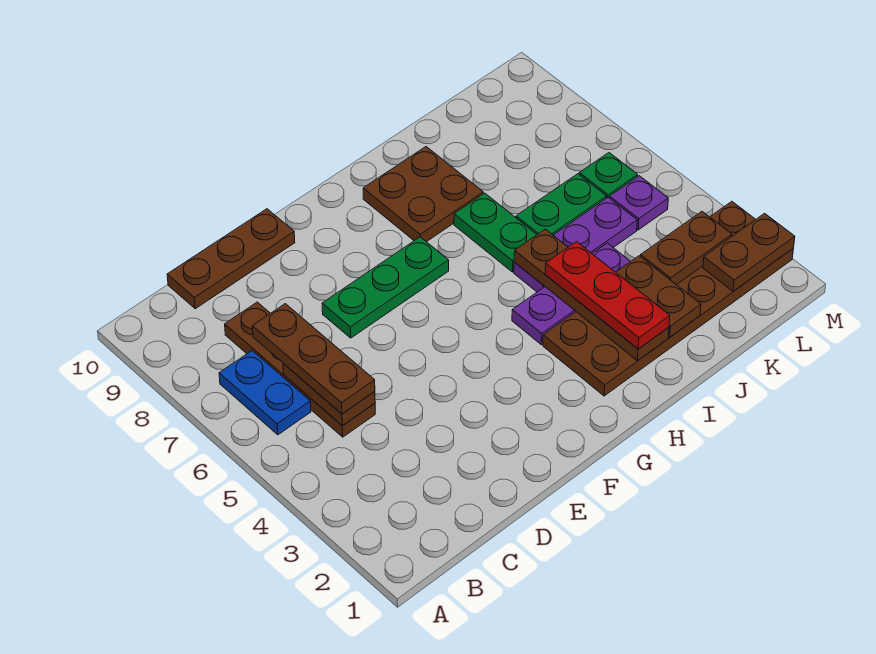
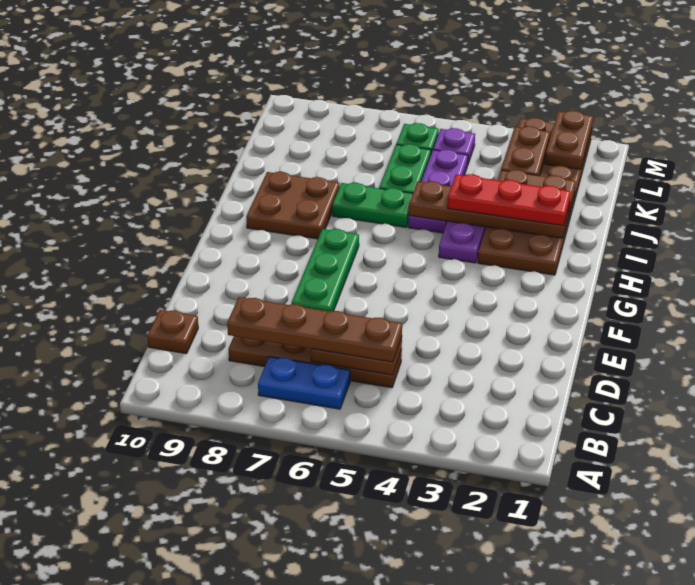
brown 1x3 plate [252,304,375,414] -> brown 1x4 plate [227,297,402,362]
brown 1x3 plate [167,209,295,309] -> brown 1x1 plate [147,310,198,354]

